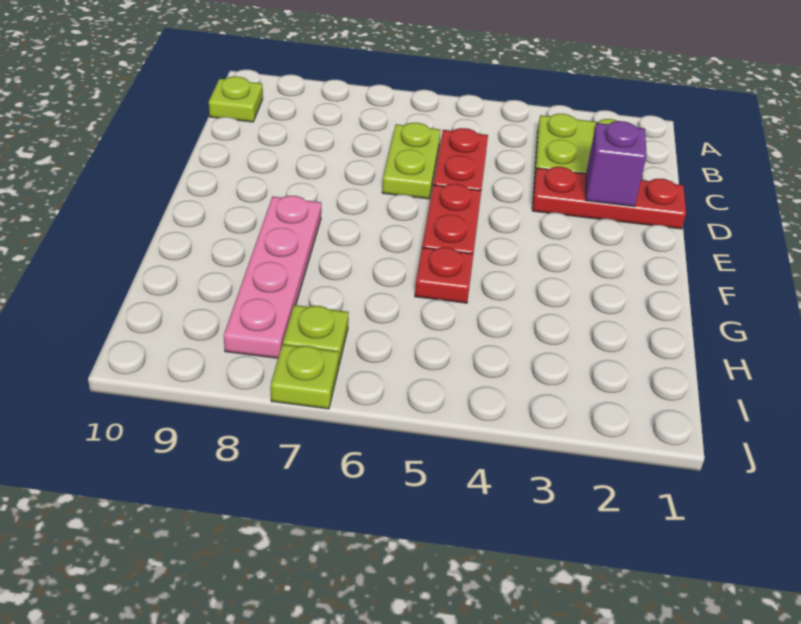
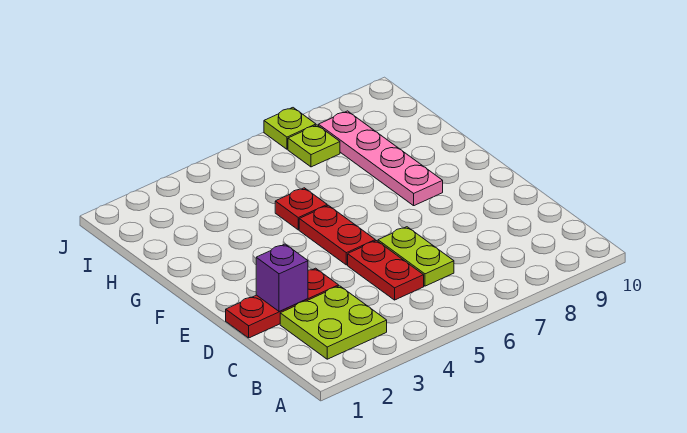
lime 1x1 plate [209,76,263,122] -> none

